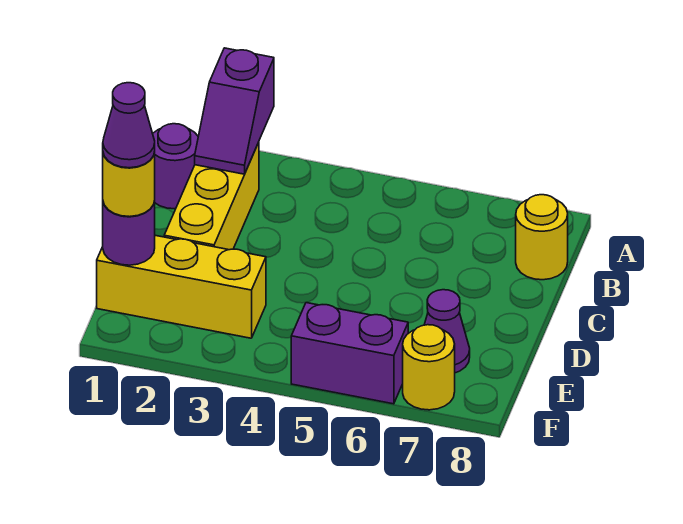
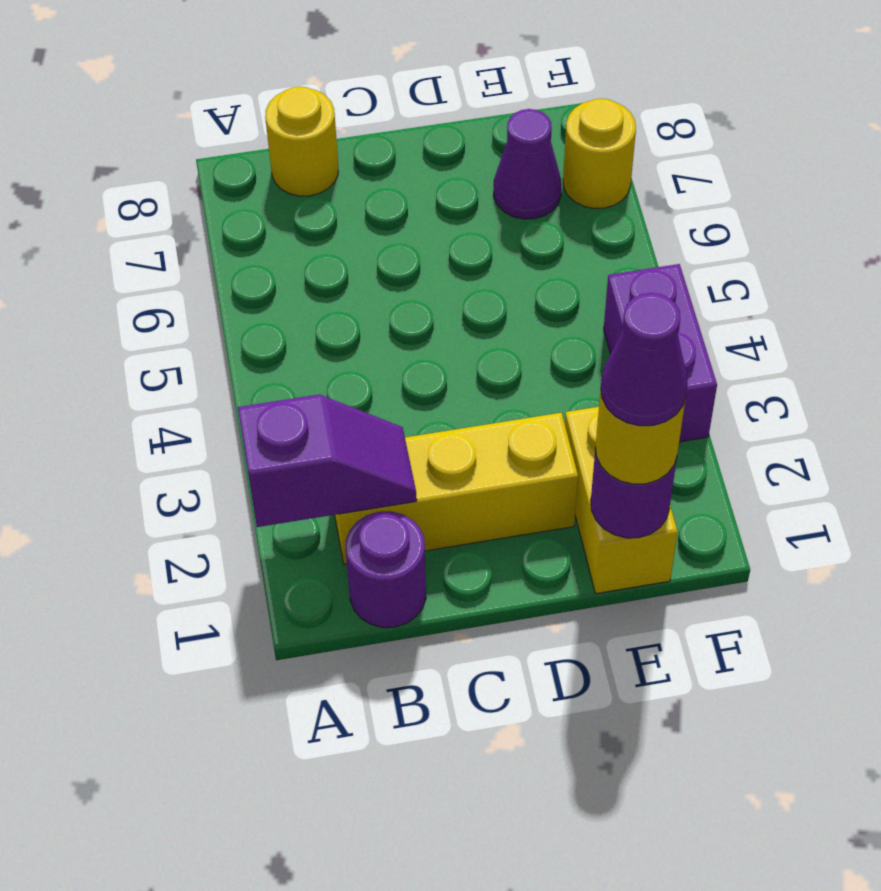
yellow 1x3 brick [97,235,266,338] -> yellow 1x2 brick [565,407,678,594]
purple 1x2 brick [291,303,408,404] -> purple 1x2 brick moved to [604,264,717,442]

